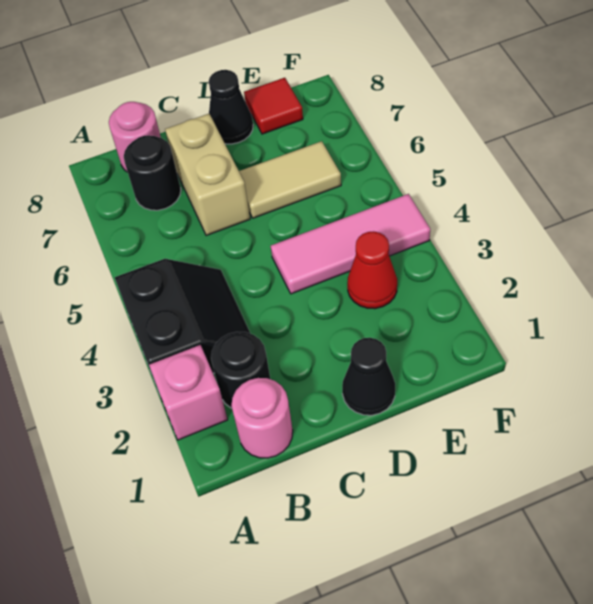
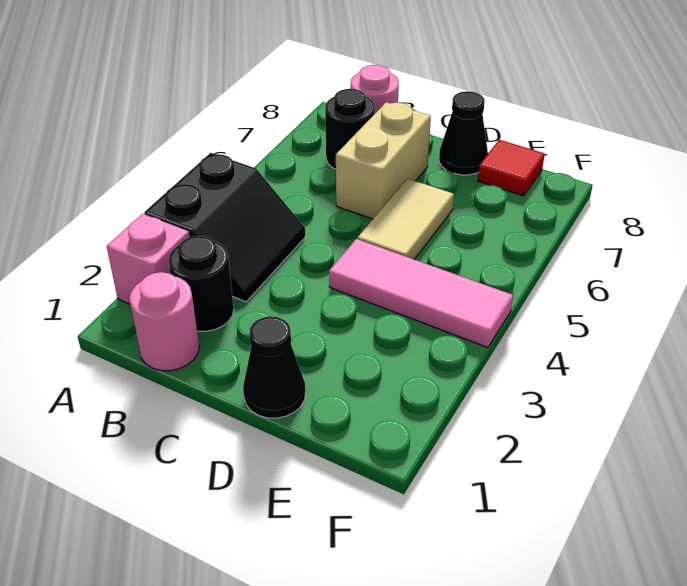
tan 1x2 tile [239,141,341,218] -> tan 1x2 tile turned to [358,179,454,259]
red 1x1 cone [347,231,397,309] -> none

